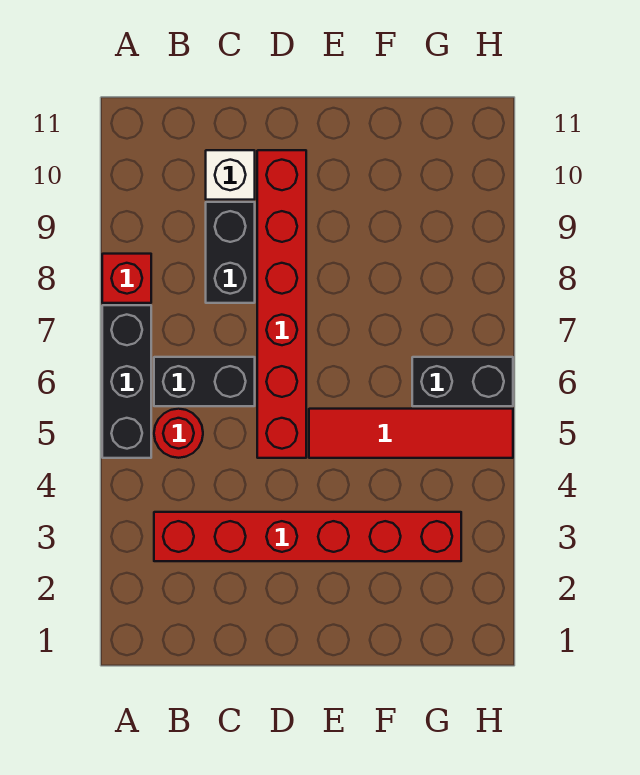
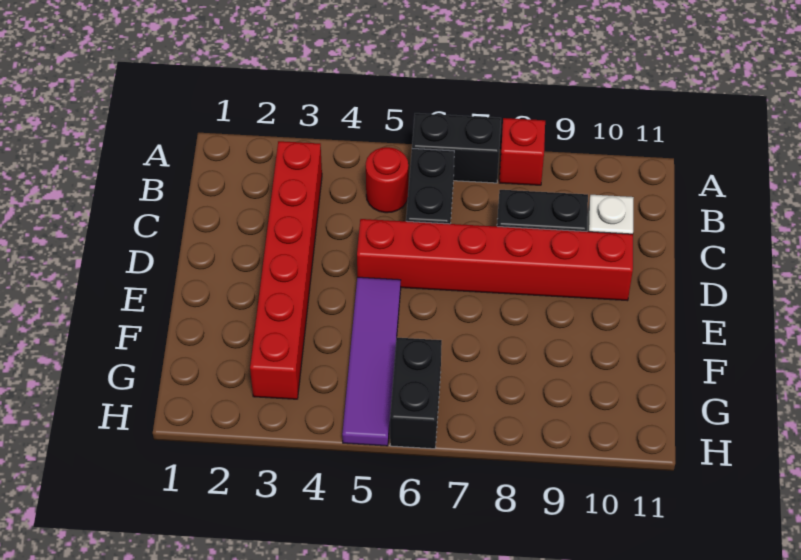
black 1x3 brick [102,305,151,458] -> black 1x2 brick [412,113,501,183]
red 1x4 tile [309,409,513,458] -> purple 1x4 tile [342,277,401,446]

